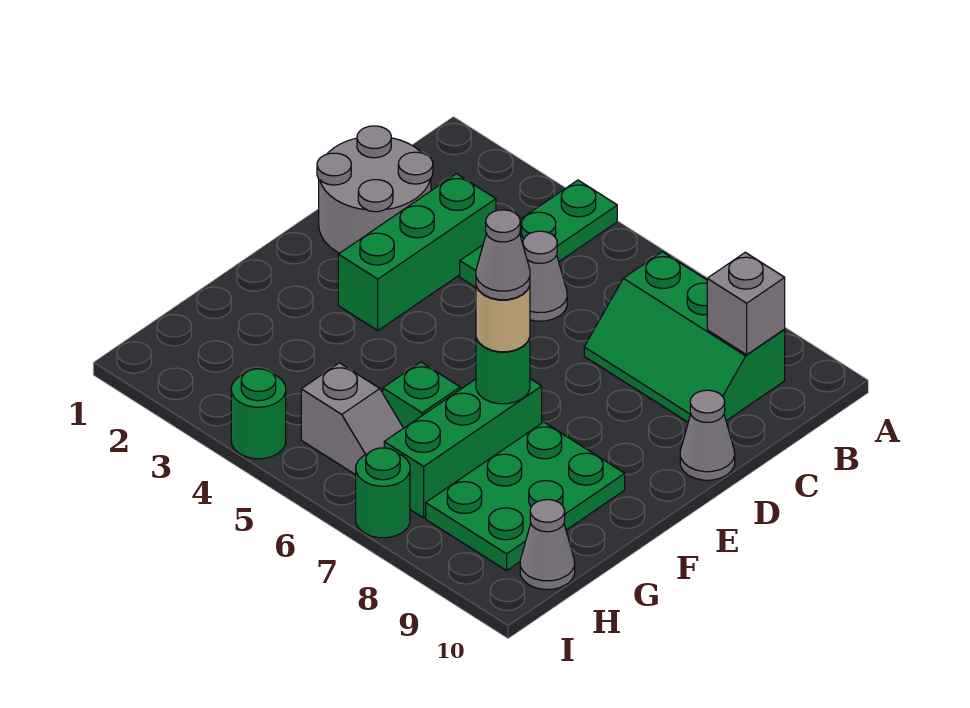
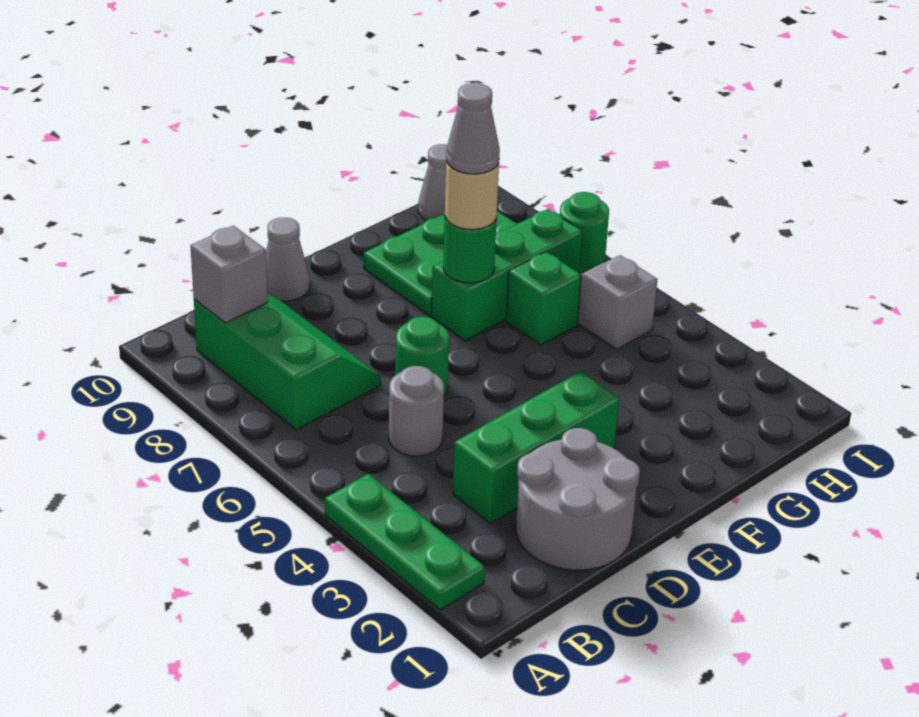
green 1x3 plate [460,180,617,287] -> green 1x3 plate turned to [325,474,485,610]
grey 1x1 cone [523,231,567,321] -> grey 1x1 round brick [389,366,444,456]
green 1x1 round brick [231,369,286,459] -> green 1x1 round brick moved to [396,317,449,396]

